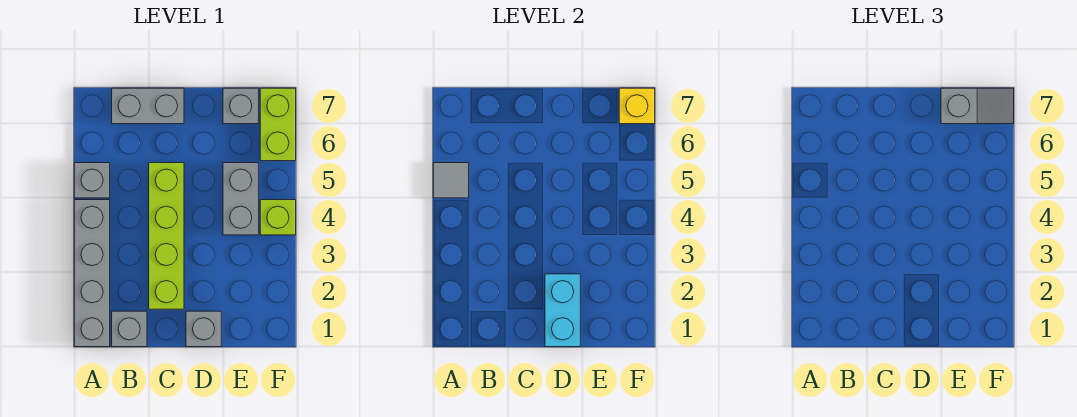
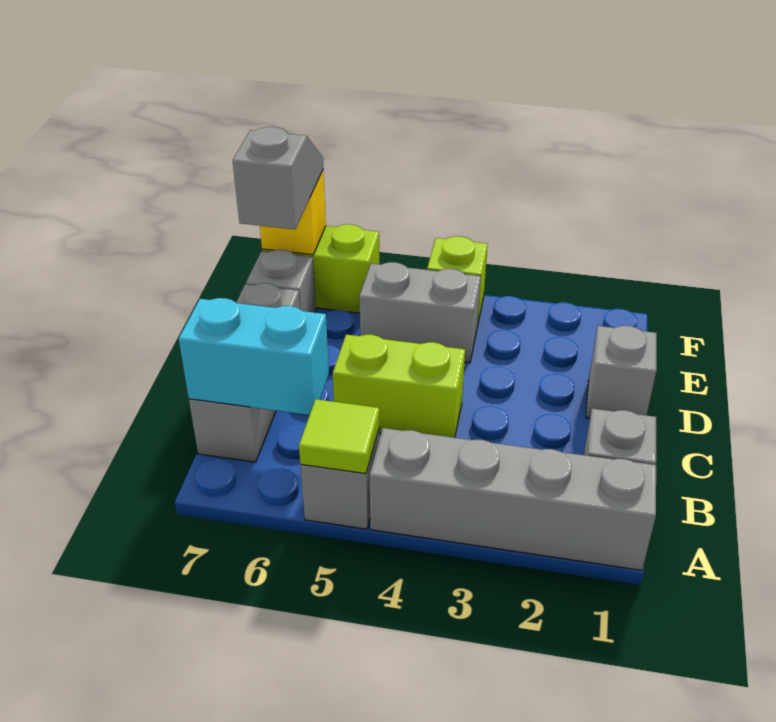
grey 1x1 tile [433,163,469,198] -> lime 1x1 tile [299,399,379,474]
grey 1x2 brick [112,88,184,124] -> grey 1x3 brick [189,283,300,462]
lime 1x4 brick [149,163,184,309] -> lime 1x2 brick [333,335,465,438]
cyan 1x2 brick [545,274,580,347] -> cyan 1x2 brick moved to [179,298,329,415]

